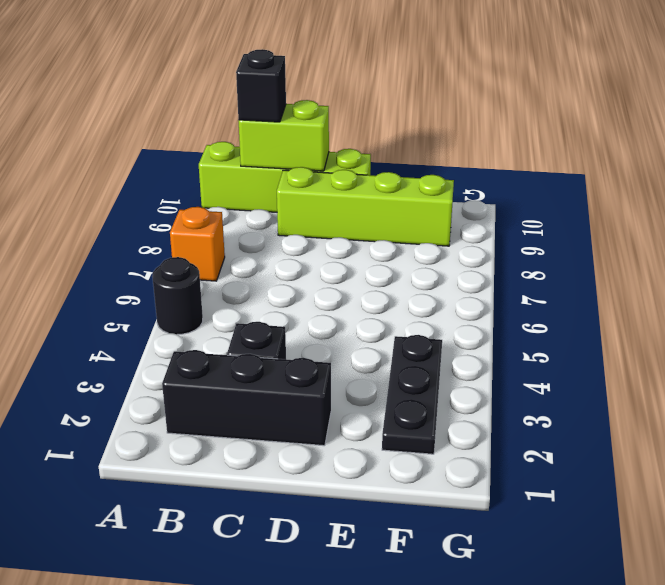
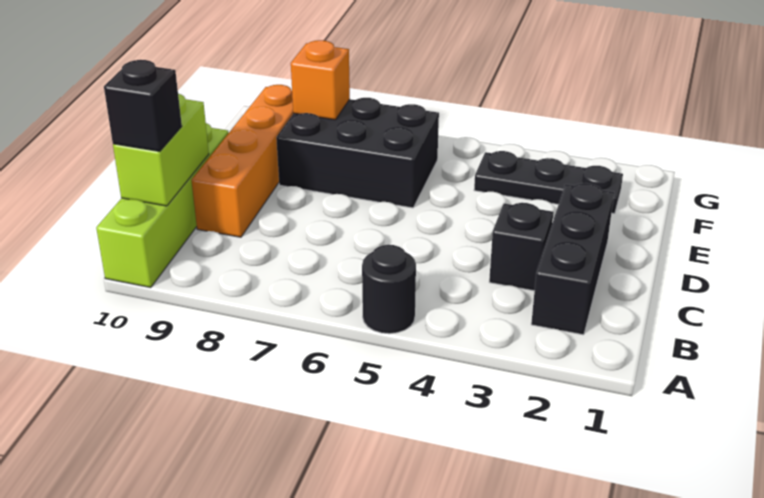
orange 1x1 brick [170,207,225,281] -> orange 1x1 brick moved to [291,40,350,120]
lime 1x4 brick [277,167,454,246] -> orange 1x4 brick [192,85,293,237]
none -> black 2x3 brick [276,98,439,208]

